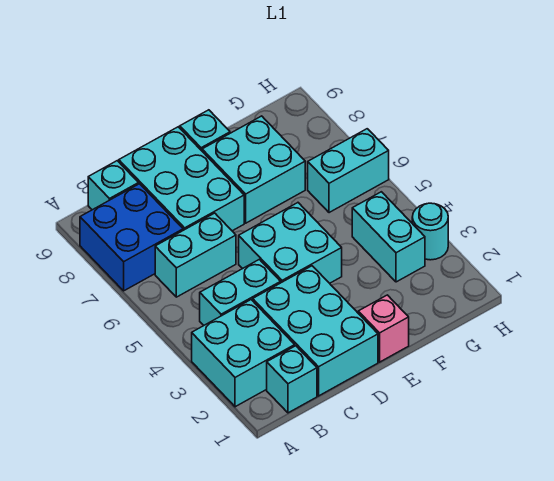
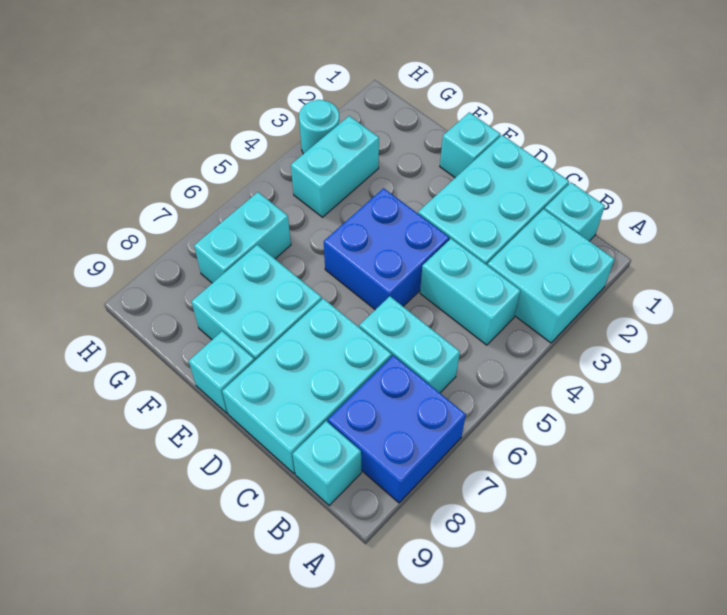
cyan 2x2 brick [239,203,342,283] -> blue 2x2 brick [324,188,449,310]
pink 1x1 brick [358,295,409,362] -> cyan 1x1 brick [440,112,501,178]
cyan 1x2 brick [308,129,389,213] -> cyan 1x2 brick turned to [194,192,291,283]

